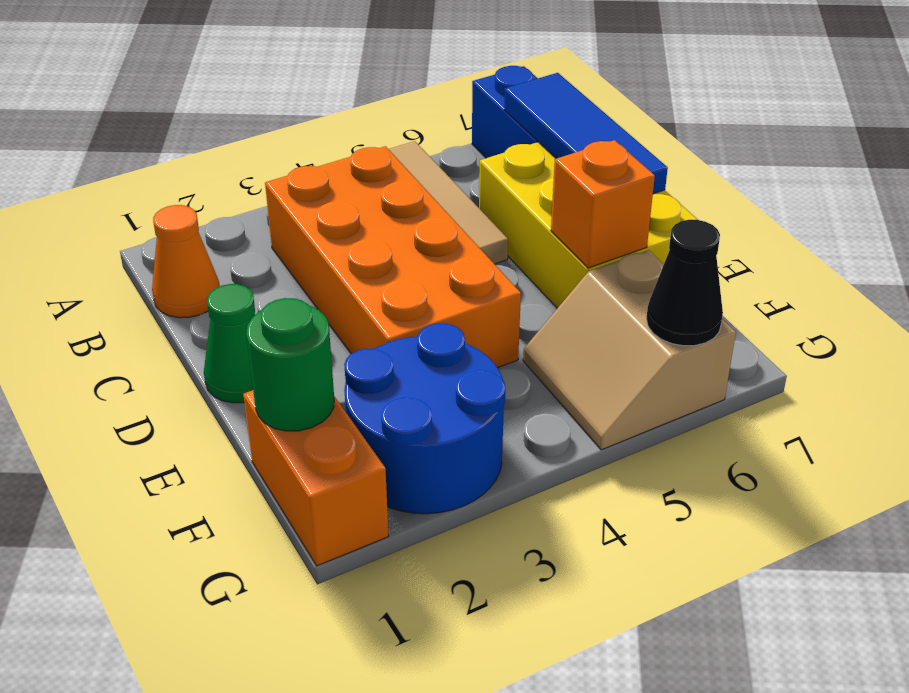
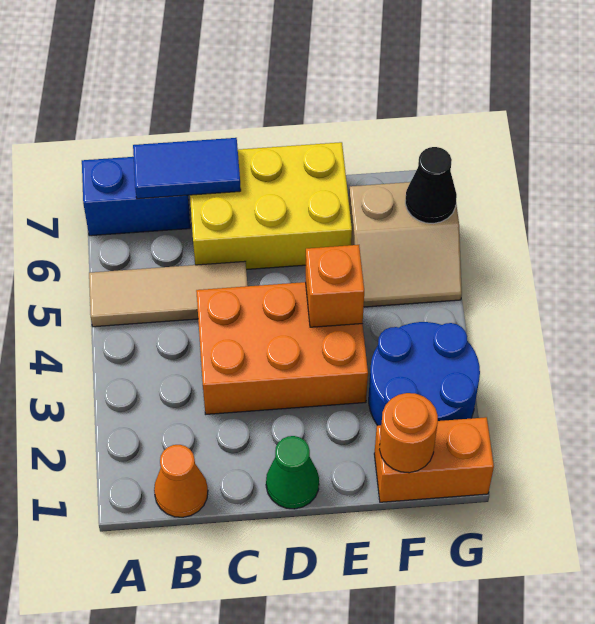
orange 2x4 brick [265,146,521,368] -> orange 2x3 brick [196,282,368,414]
blue 1x3 tile [504,73,668,194] -> blue 1x2 tile [133,138,241,199]
orange 1x1 brick [551,140,655,268] -> orange 1x1 brick moved to [306,245,364,327]
green 1x1 round brick [246,298,334,431] -> orange 1x1 round brick [379,393,438,473]

